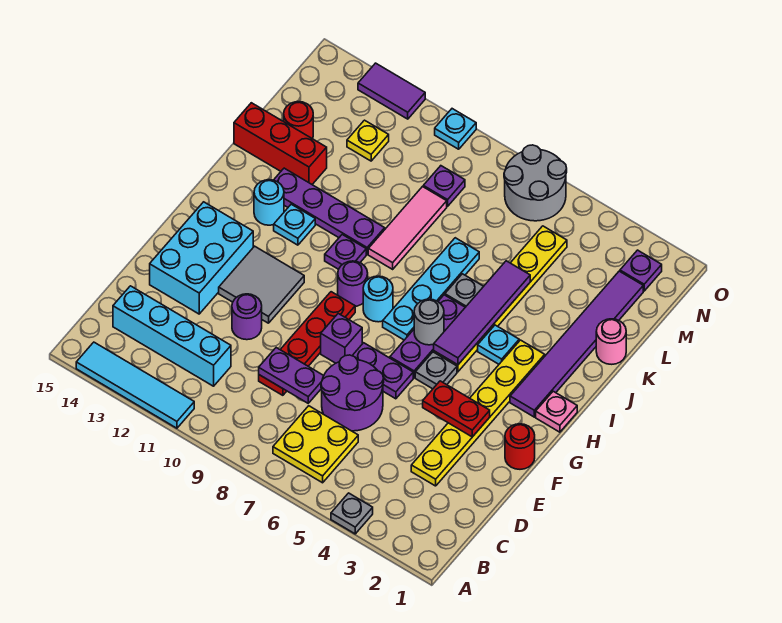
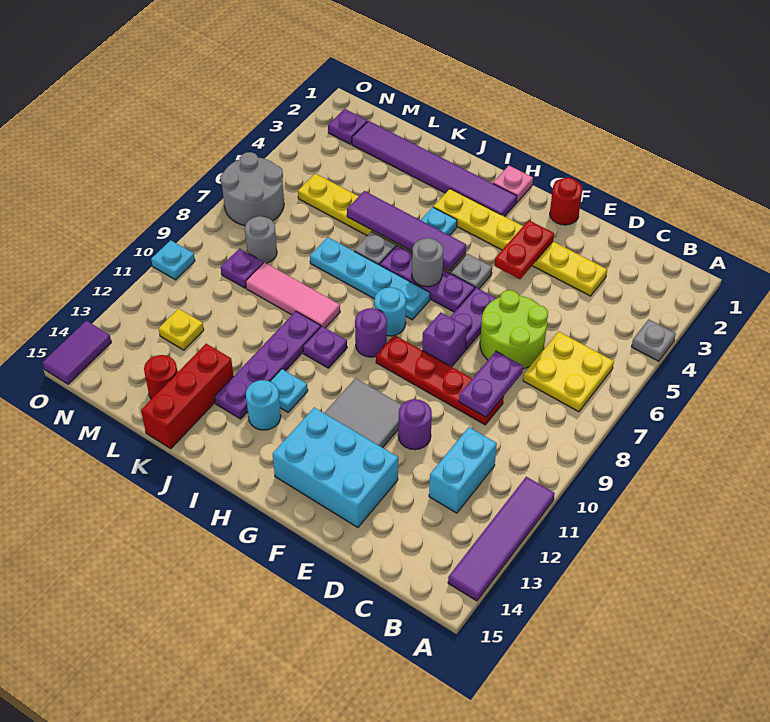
cyan 1x4 tile [76,342,194,428] -> purple 1x4 tile [448,477,555,601]
cyan 1x4 brick [113,286,231,386] -> cyan 1x2 brick [429,427,497,513]
purple 2x2 round brick [321,355,384,431] -> lime 2x2 round brick [480,290,548,369]
pink 1x1 round brick [596,319,626,364] -> none
none -> grey 1x1 round brick [245,216,277,263]
purple 1x2 tile [358,63,425,119] -> purple 1x2 tile moved to [43,321,111,384]

